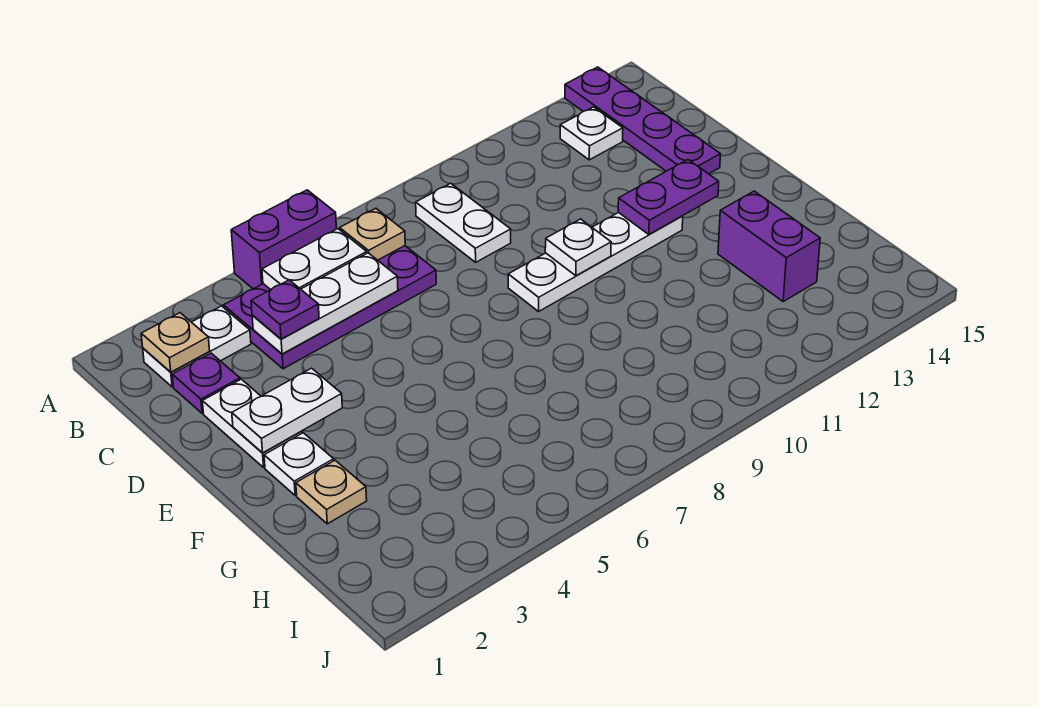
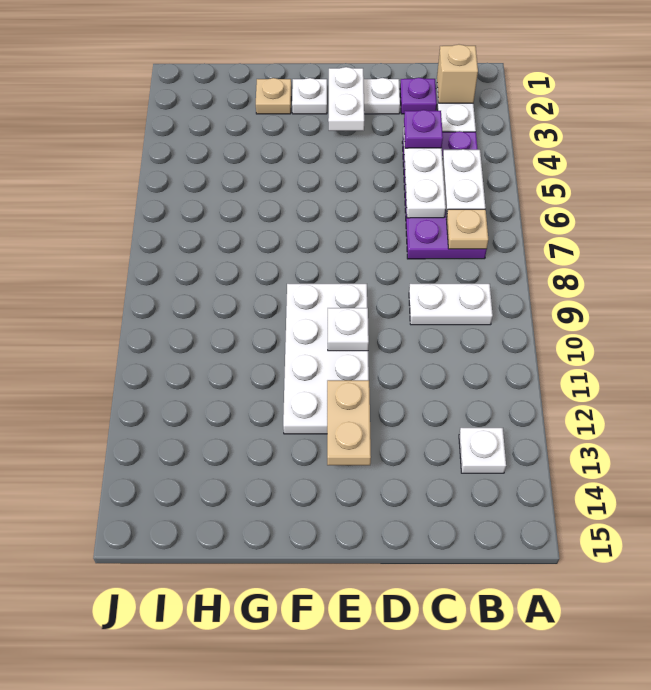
purple 1x2 brick [231,190,336,289] -> none
purple 1x4 plate [565,67,720,174] -> none
tan 1x1 plate [141,313,210,372] -> tan 1x1 brick [437,44,478,103]
white 1x4 plate [508,212,683,311] -> white 2x4 plate [283,284,369,434]
purple 1x2 plate [618,160,719,235] -> tan 1x2 plate [327,380,371,465]
purple 1x2 brick [718,191,820,301] -> none

